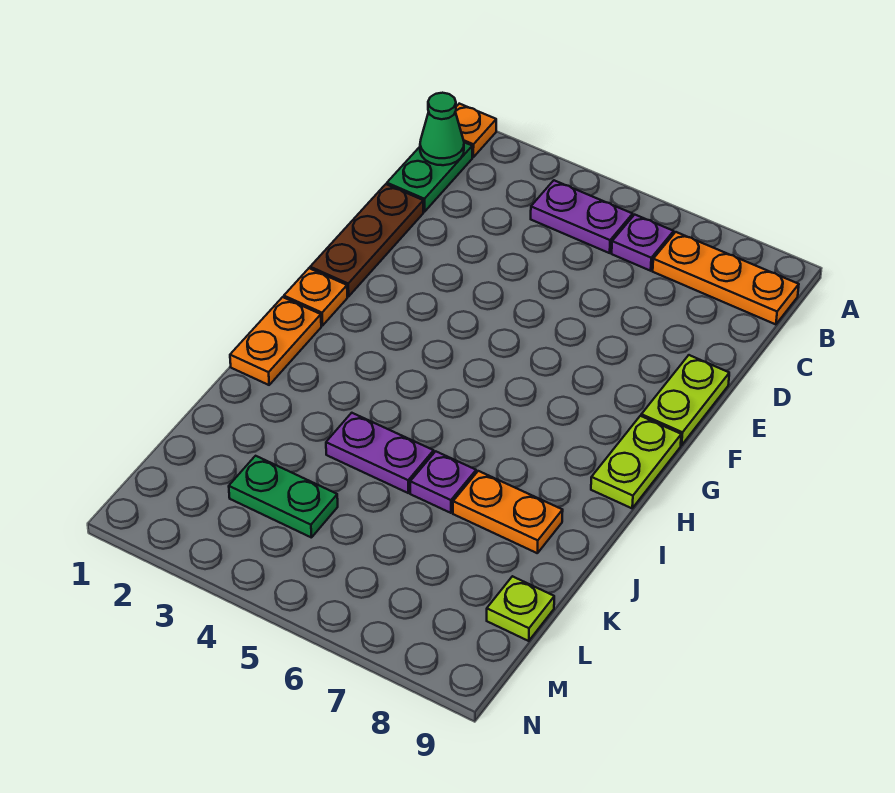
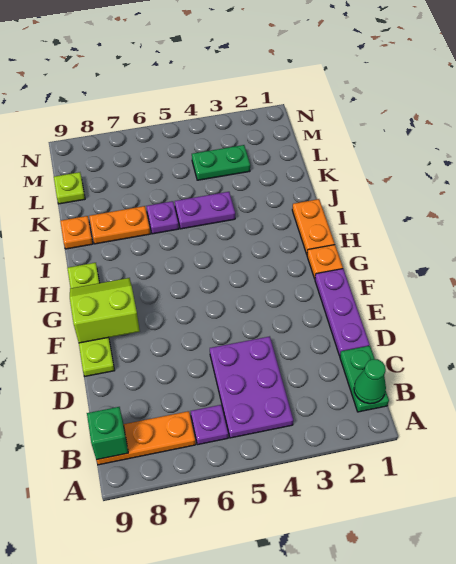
orange 1x1 plate [455,104,496,157] -> orange 1x1 plate moved to [60,216,93,249]
purple 1x2 plate [531,180,633,253] -> purple 2x3 plate [210,336,293,438]
none -> green 1x1 brick [87,407,128,460]
brown 1x3 plate [310,184,423,297] -> purple 1x3 plate [315,269,370,356]
none -> lime 2x2 slope [70,278,140,343]

